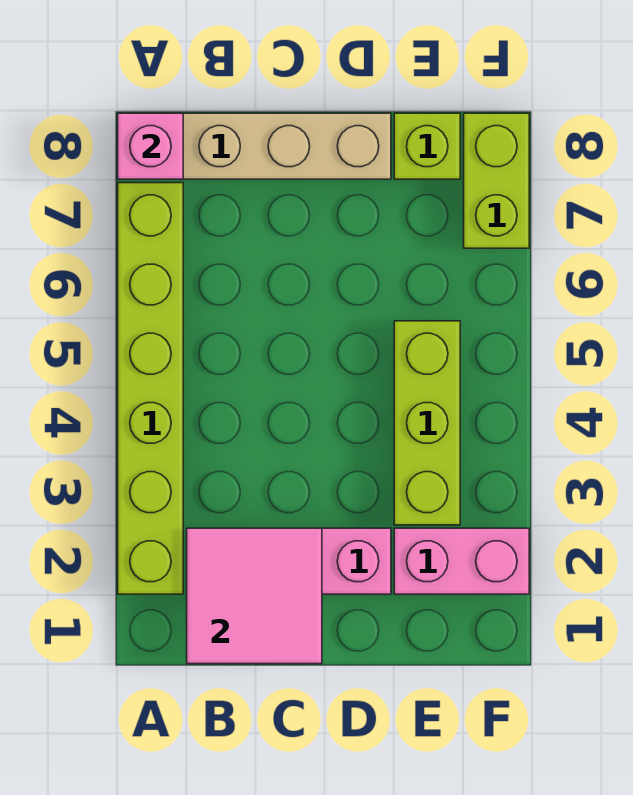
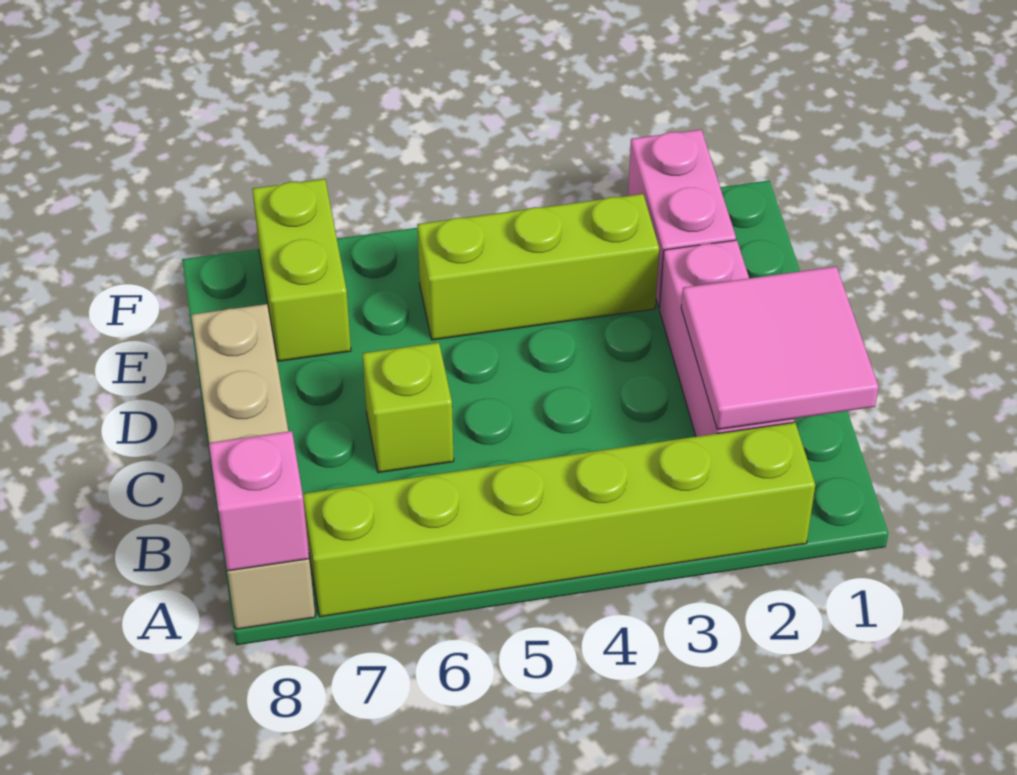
lime 1x1 brick [394,113,460,179] -> lime 1x1 brick moved to [363,343,454,473]
lime 1x2 brick [464,113,529,248] -> lime 1x2 brick turned to [252,179,351,361]

